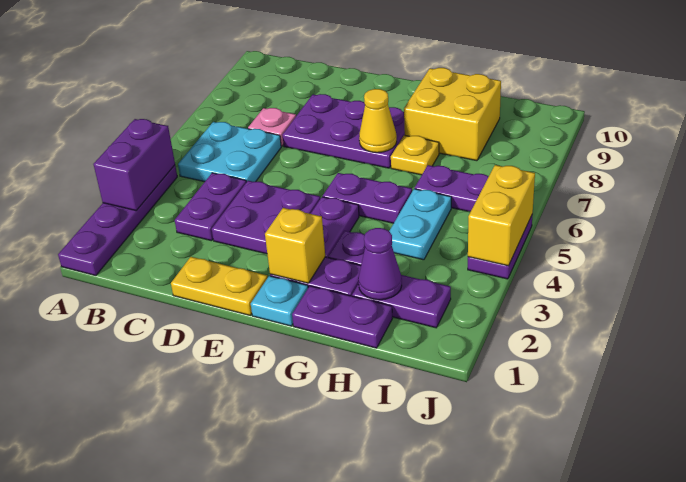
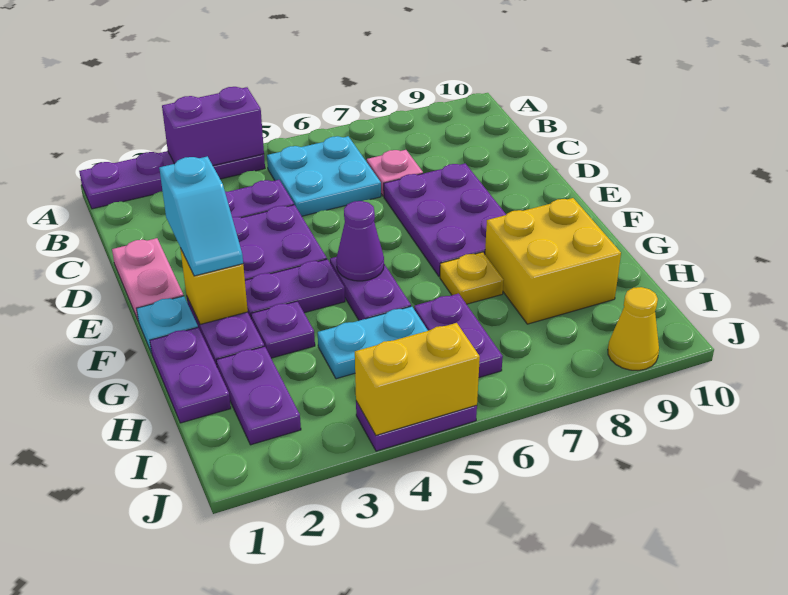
yellow 1x2 plate [171,257,267,315] -> pink 1x2 plate [112,238,183,320]
none -> cyan 1x2 slope [159,156,243,276]
yellow 1x1 cone [359,89,397,153] -> yellow 1x1 cone moved to [608,287,659,371]
purple 1x1 cone [358,228,402,300] -> purple 1x1 cone moved to [336,201,384,281]

